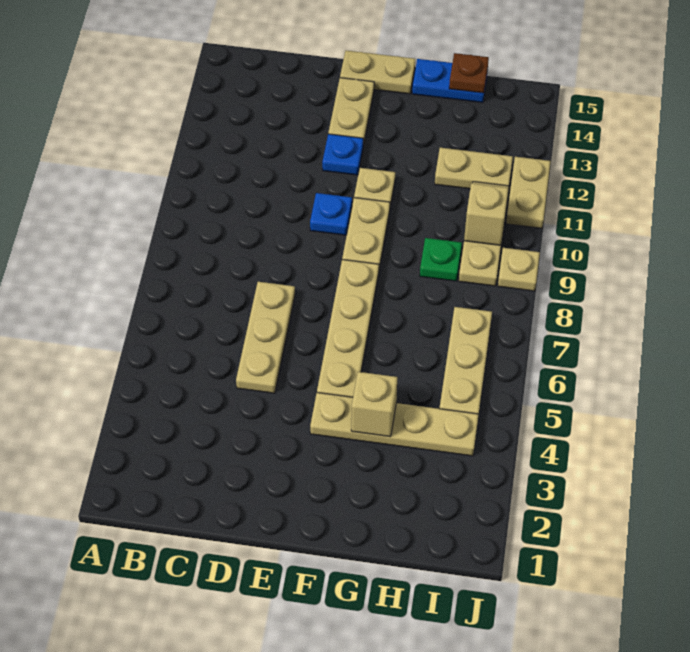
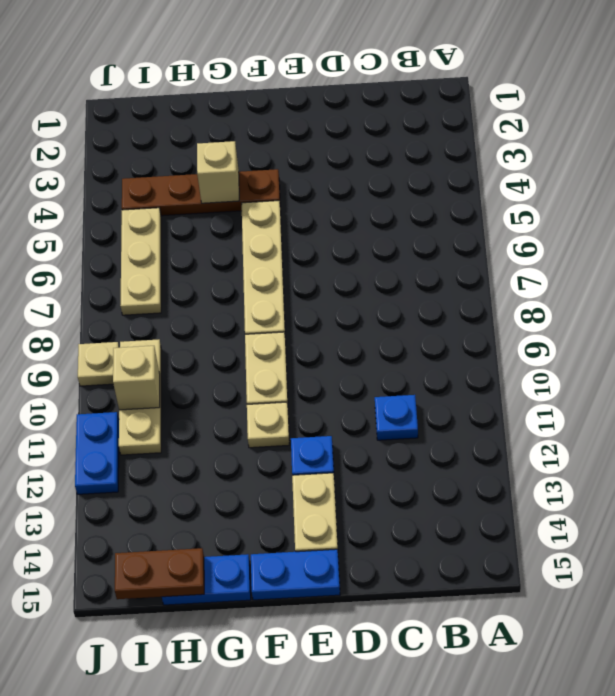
tan 1x3 plate [236,282,295,393] -> none
blue 1x1 plate [310,193,352,235] -> blue 1x1 plate moved to [375,395,418,440]
tan 1x2 plate [340,51,415,94] -> blue 1x2 plate [251,549,340,600]
tan 1x4 plate [310,393,479,456] -> brown 1x4 plate [122,169,280,216]
green 1x1 plate [420,238,462,281] -> none
tan 1x2 plate [435,148,513,189] -> none
brown 1x1 plate [449,53,489,93] -> brown 1x2 plate [115,548,204,599]
tan 1x2 plate [506,157,551,228] -> blue 1x2 plate [75,412,119,494]

